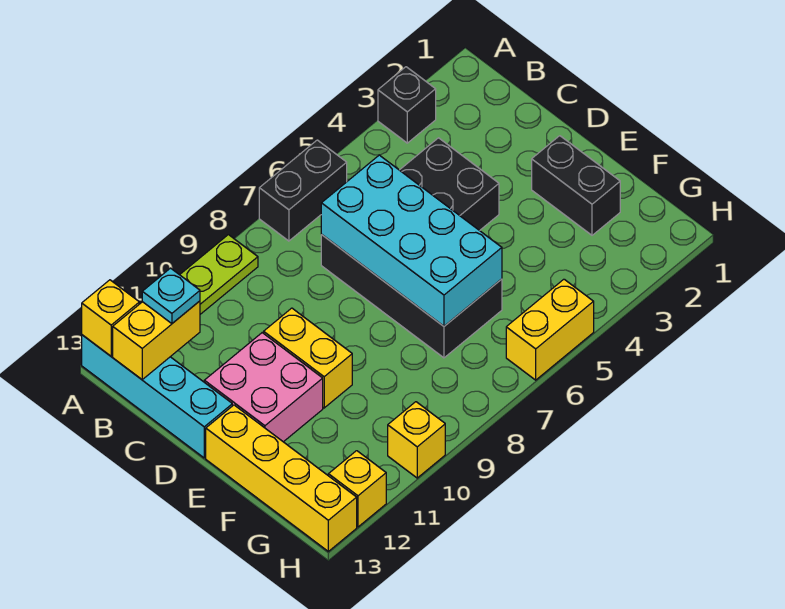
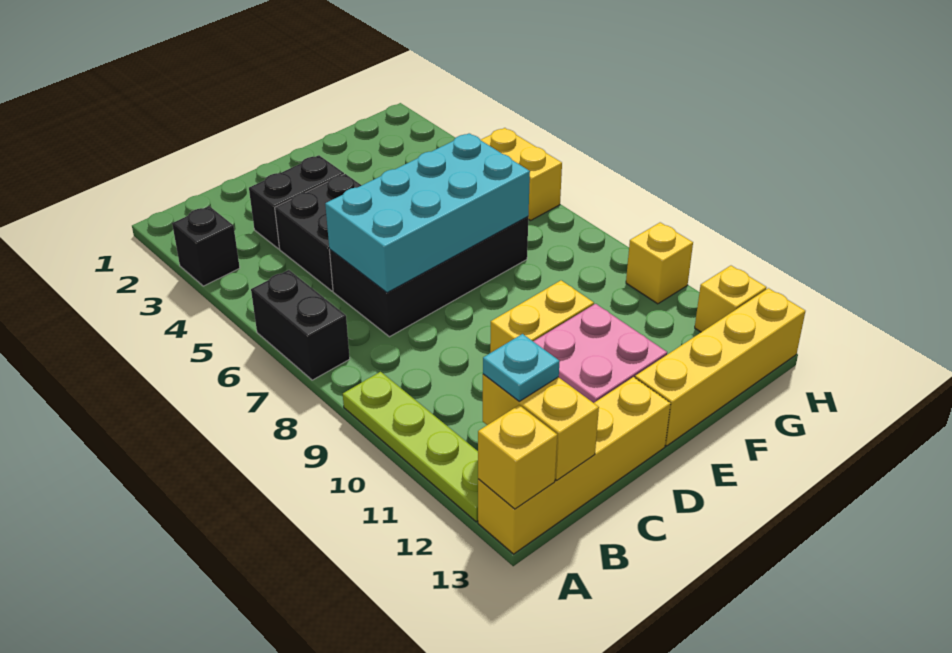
cyan 1x4 brick [82,335,232,458] -> yellow 1x4 brick [478,377,671,554]
black 1x2 brick [532,136,620,235] -> black 1x2 brick moved to [249,155,344,249]

